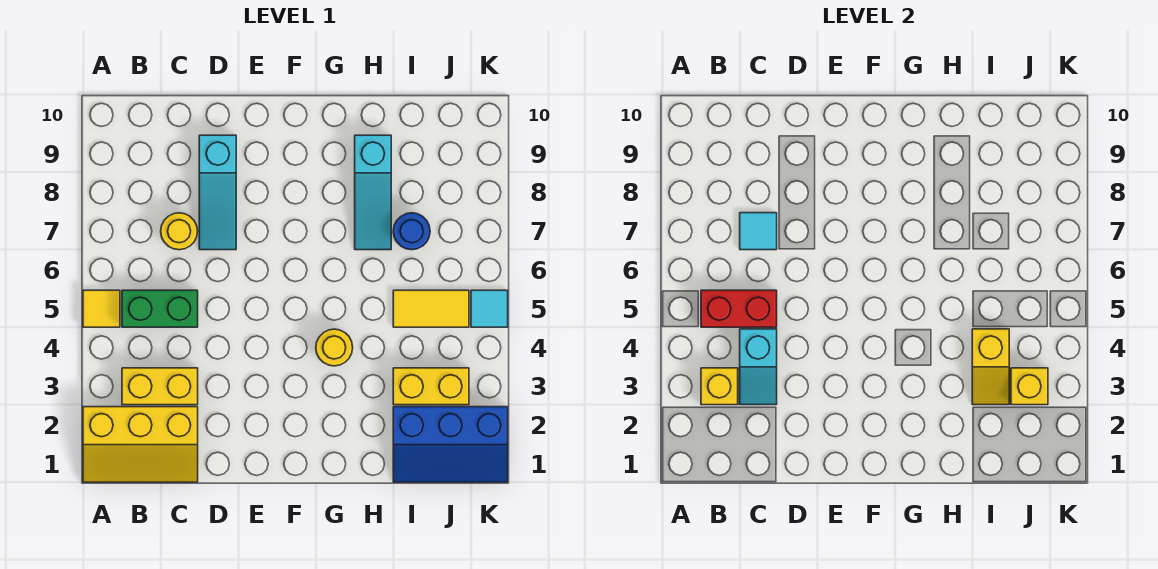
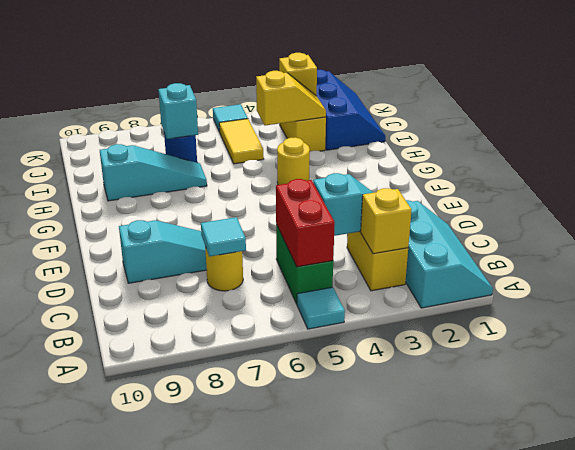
yellow 2x3 slope [83,407,198,482] -> cyan 2x3 slope [406,200,493,308]
yellow 1x1 tile [83,290,120,327] -> cyan 1x1 tile [297,287,345,329]
none -> cyan 1x1 brick [158,83,198,139]

